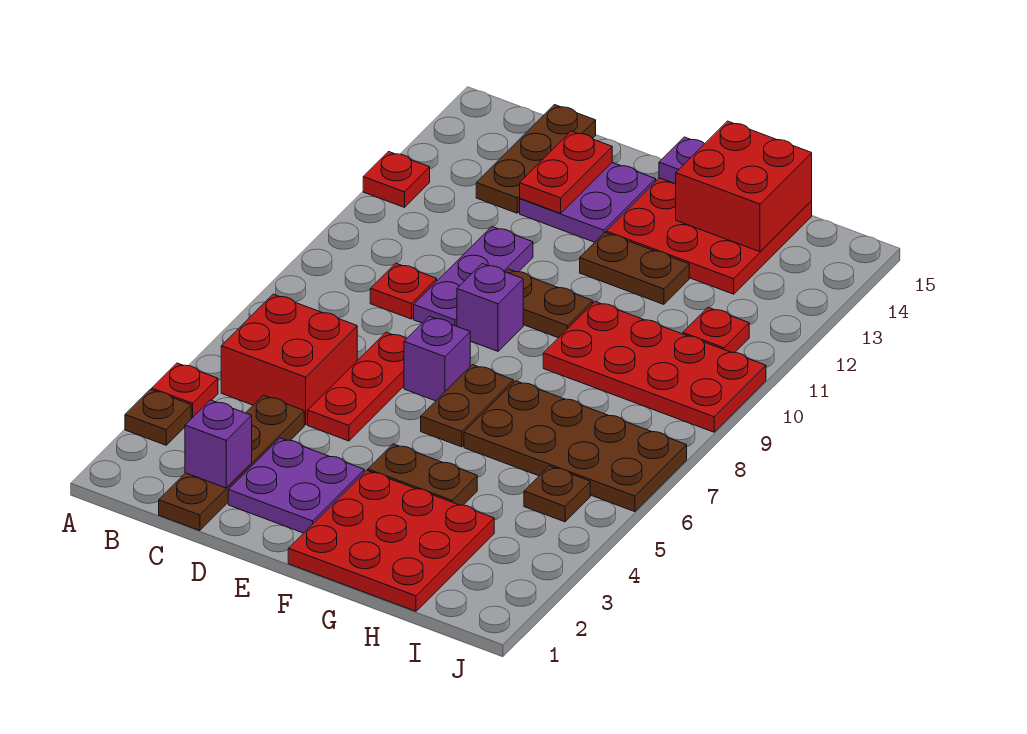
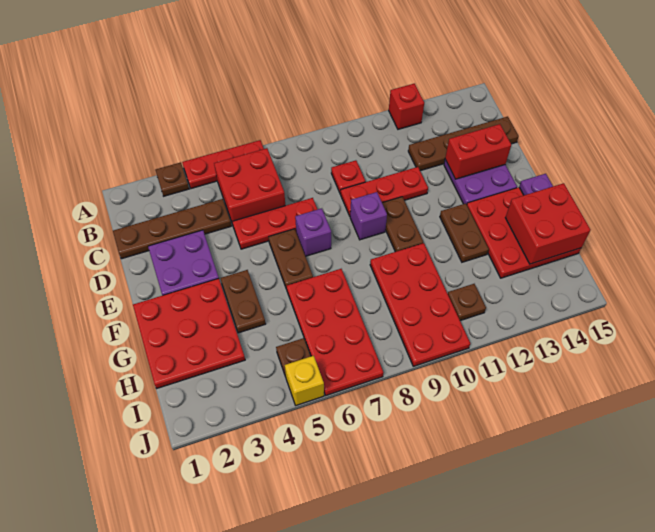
red 1x1 plate [152,363,218,419] -> red 1x3 plate [182,140,264,189]
red 1x1 plate [363,152,430,207] -> red 1x1 brick [389,84,424,129]
purple 1x1 brick [185,400,252,488] -> none
brown 1x3 plate [476,105,596,213] -> brown 1x4 plate [408,117,519,171]
purple 1x3 plate [414,227,533,326] -> red 1x3 plate [341,167,428,216]
red 1x2 plate [520,131,612,213] -> red 1x2 brick [445,124,511,179]
brown 1x2 plate [421,365,514,447] -> brown 1x2 plate turned to [269,229,313,289]
brown 2x4 plate [464,381,687,512] -> red 2x4 plate [286,269,383,395]
red 1x1 plate [683,307,749,353] -> brown 1x1 plate [448,284,486,321]
none -> yellow 1x1 brick [285,356,324,405]

